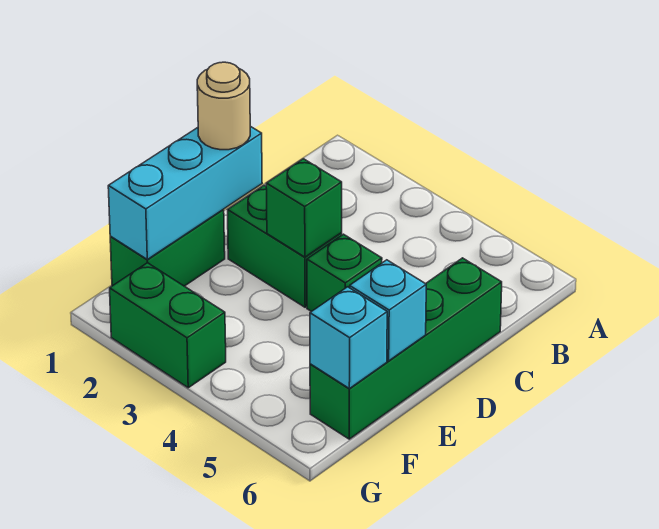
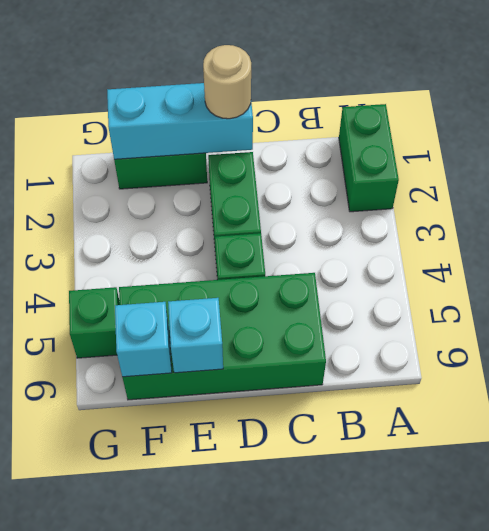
green 1x4 brick [310,258,502,439] -> green 2x4 brick [119,273,326,400]
green 1x1 brick [266,159,342,257] -> green 1x1 brick moved to [69,287,120,358]
green 1x2 brick [110,263,226,388] -> green 1x2 brick moved to [339,104,399,212]

